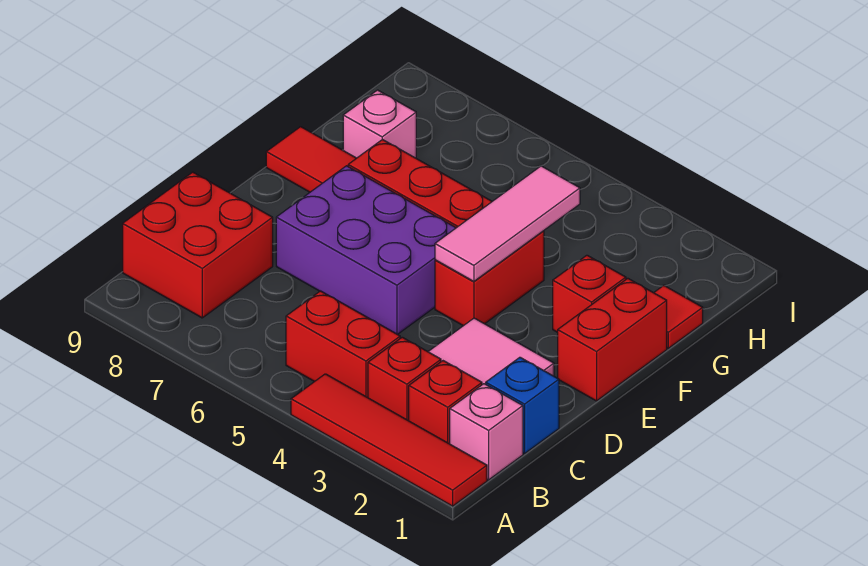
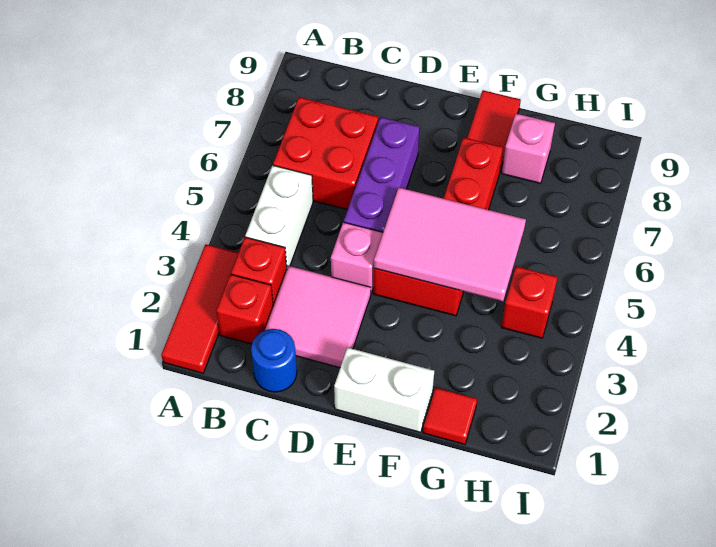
red 1x4 tile [291,374,487,506] -> red 1x3 tile [161,244,238,373]
pink 1x1 brick [450,384,523,480] -> pink 1x1 brick moved to [331,222,383,293]
red 1x2 brick [286,291,400,398] -> white 1x2 brick [245,165,313,269]
red 2x2 brick [123,172,273,318] -> red 2x2 brick moved to [273,97,378,210]
blue 1x1 brick [486,357,559,454] -> blue 1x1 round brick [251,329,297,392]
purple 2x3 brick [276,166,456,335] -> purple 1x3 brick [344,117,420,232]
red 1x2 brick [558,278,667,401] -> white 1x2 brick [334,348,434,432]
pink 1x3 tile [435,166,580,282] -> pink 2x3 tile [374,188,526,301]
red 1x1 brick [553,255,626,332] -> red 1x1 brick moved to [502,266,558,338]

